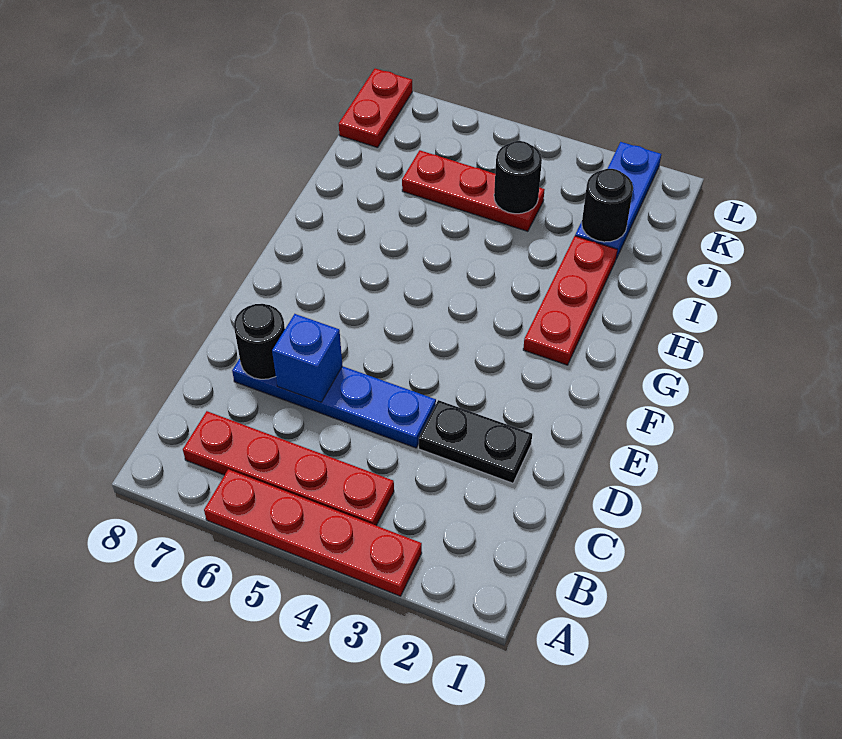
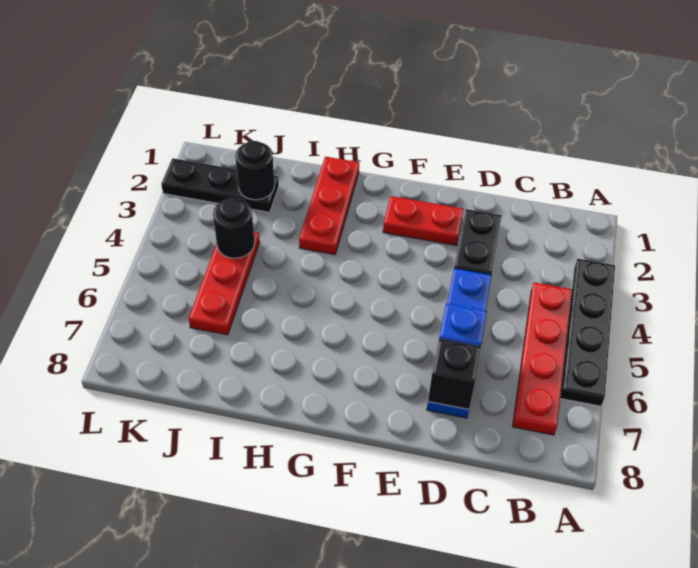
red 1x4 plate [204,469,422,596] -> black 1x4 plate [560,259,615,406]
black 1x1 round brick [234,304,285,379] -> black 1x1 brick [428,339,481,409]
red 1x3 plate [523,236,617,365] -> red 1x3 plate turned to [299,157,359,255]
blue 1x3 plate [575,142,661,259] -> black 1x3 plate [161,158,279,212]
red 1x2 plate [339,69,412,148] -> red 1x2 plate moved to [383,196,464,246]

